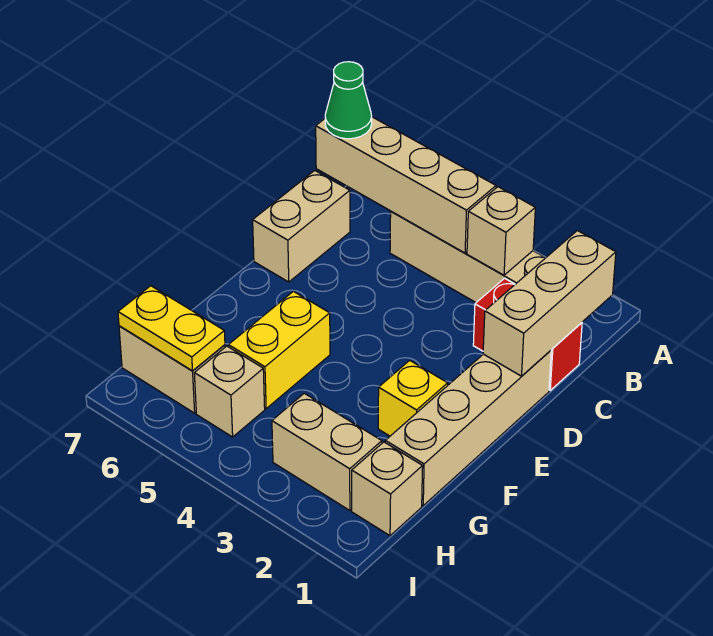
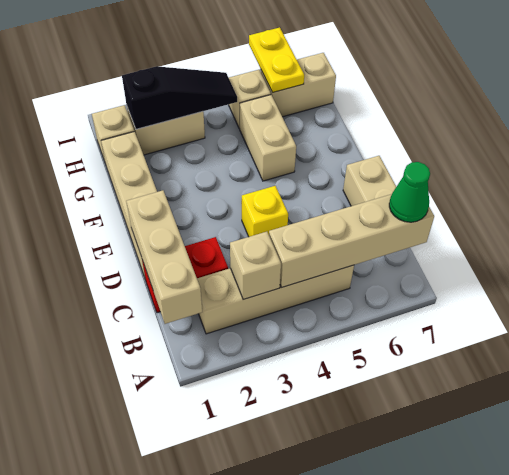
yellow 1x1 brick [378,360,448,436] -> yellow 1x1 brick moved to [242,186,288,237]
yellow 1x2 brick [228,291,330,409] -> tan 1x2 brick [240,95,296,181]
none -> black 1x3 slope [122,66,237,129]
yellow 1x2 plate [118,286,225,371] -> yellow 1x2 plate turned to [249,27,304,93]

